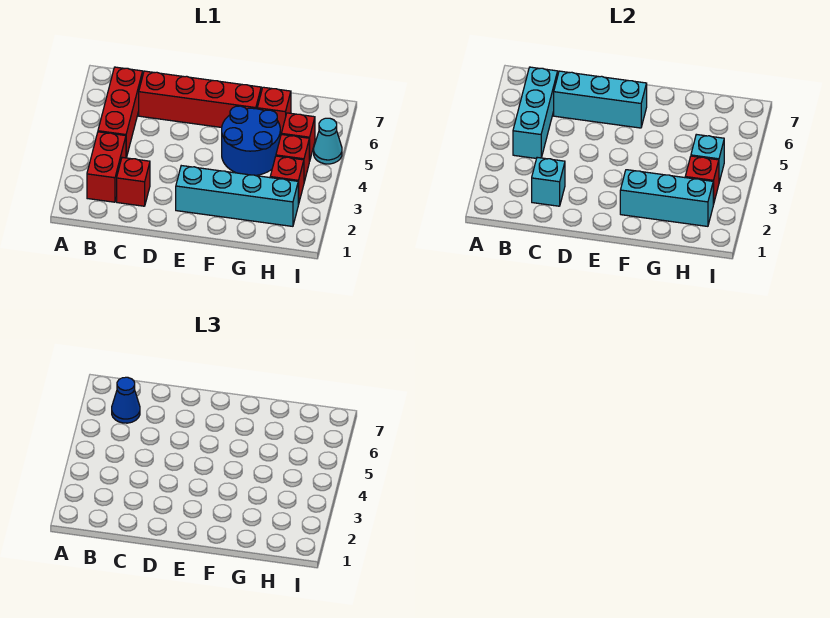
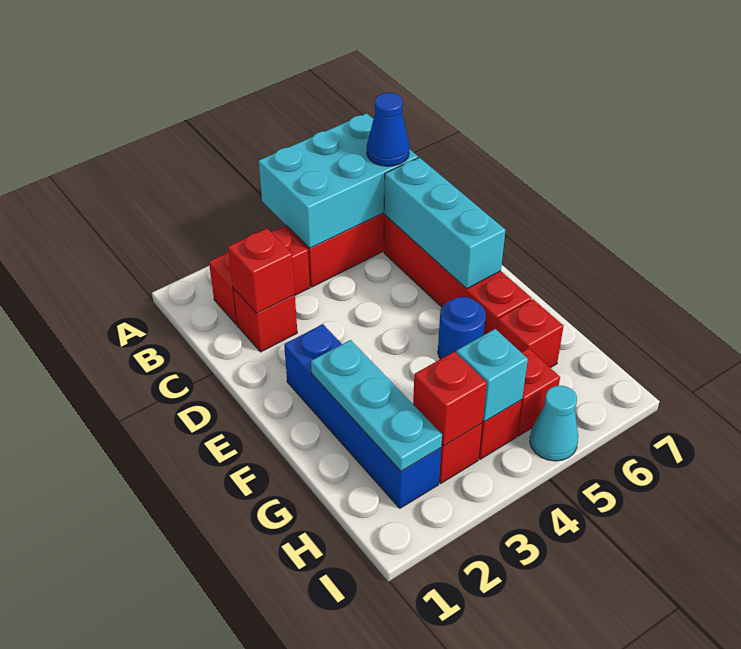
cyan 1x3 brick [513,67,558,158] -> cyan 2x3 brick [259,113,418,248]
cyan 1x1 brick [532,157,565,206] -> red 1x1 brick [228,228,295,313]
cyan 1x4 brick [176,166,298,226] -> blue 1x4 brick [284,324,441,508]
cyan 1x3 brick [620,170,713,226] -> cyan 1x3 plate [311,340,442,471]
blue 2x2 round brick [222,106,280,175] -> blue 1x1 round brick [438,297,486,359]

